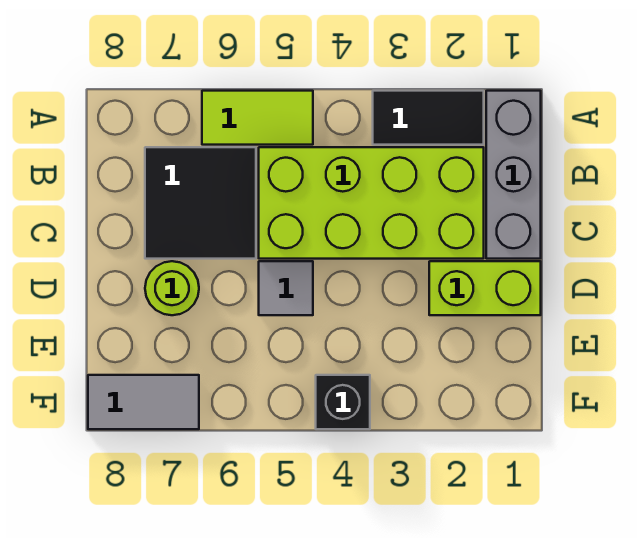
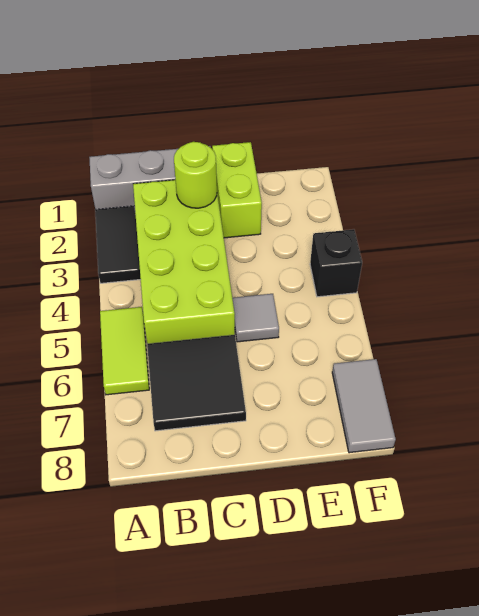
lime 1x1 round brick [145,261,199,315] -> lime 1x1 round brick moved to [174,142,217,208]

